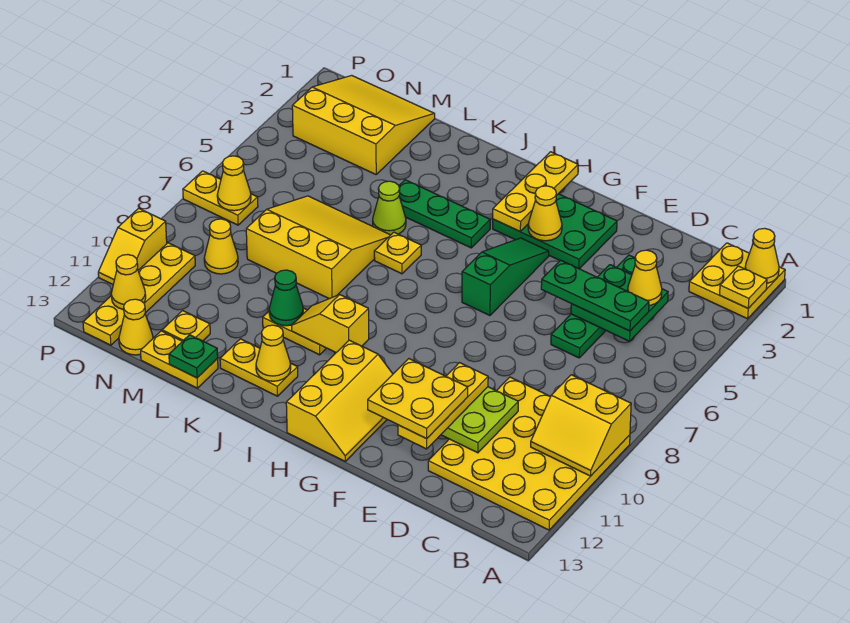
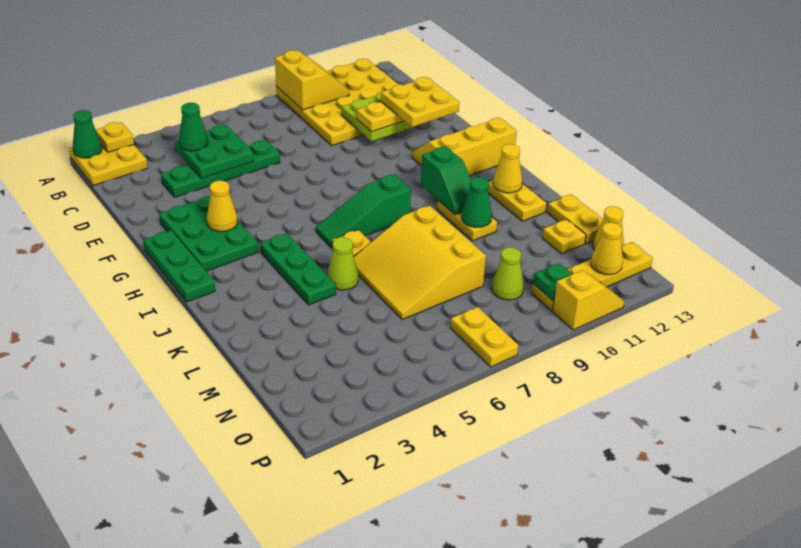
yellow 1x1 cone [745,228,779,283] -> green 1x1 cone [73,110,102,158]
yellow 1x1 cone [628,250,662,306] -> green 1x1 cone [179,103,208,151]
green 1x3 plate [541,260,649,331] -> green 1x3 plate moved to [143,230,215,302]
green 1x3 slope [462,238,549,316] -> green 1x3 slope moved to [316,175,411,248]
yellow 1x3 plate [493,152,578,231] -> none
yellow 1x2 slope [292,295,369,352] -> green 1x2 slope [421,147,471,215]
green 1x1 plate [169,335,218,378] -> green 1x1 plate moved to [533,263,572,301]
yellow 3x3 slope [292,75,435,174] -> none
yellow 1x1 cone [204,219,238,274] -> lime 1x1 cone [492,247,524,300]
yellow 1x1 cone [217,156,251,211] -> none

